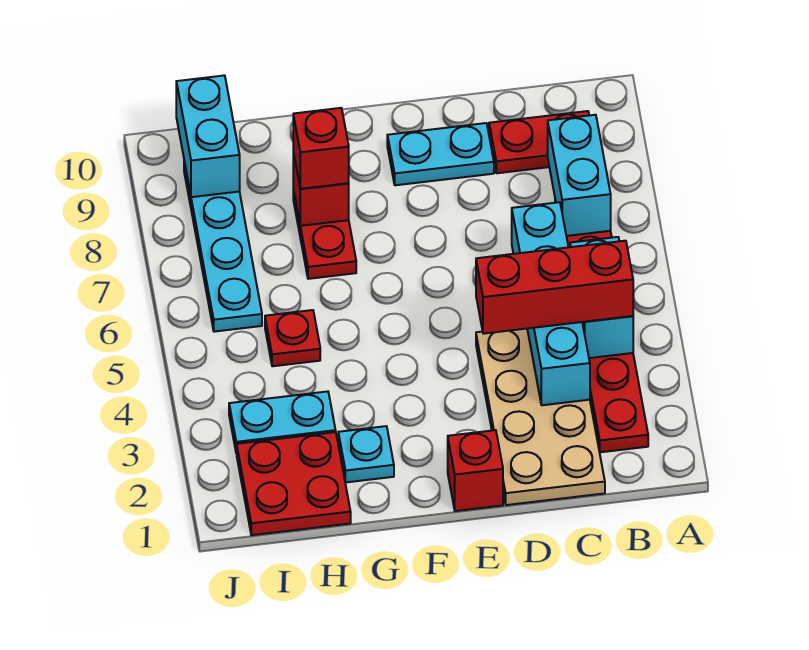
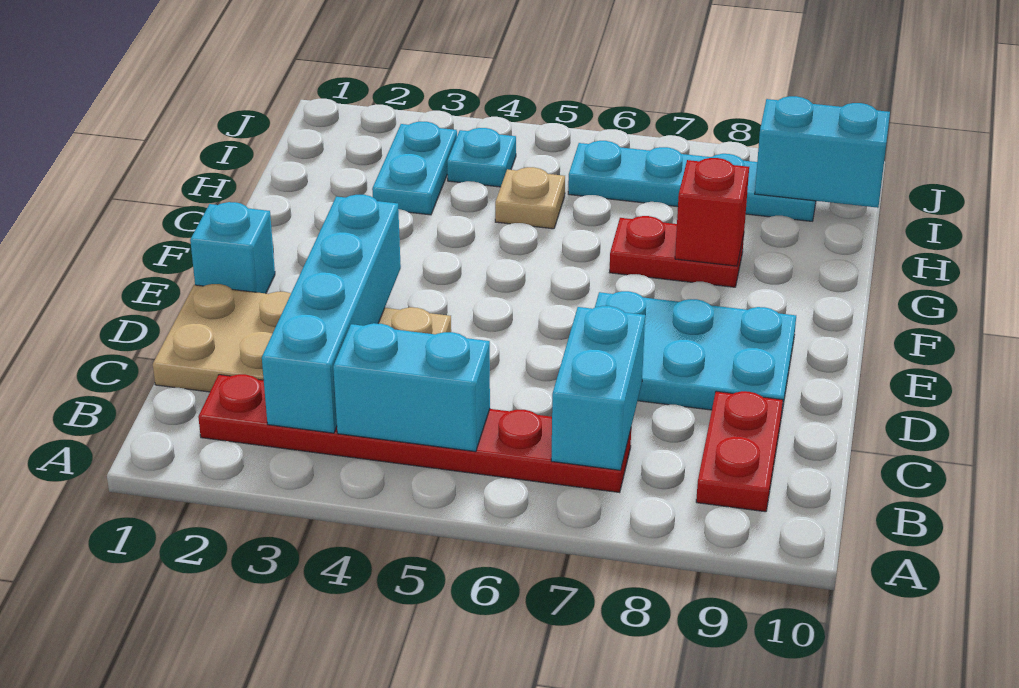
red 1x3 brick [476,241,633,334] -> none
cyan 1x2 brick [548,115,611,236] -> cyan 1x2 brick turned to [551,306,645,470]
cyan 1x4 brick [512,202,590,405] -> cyan 1x4 brick turned to [262,195,401,433]
cyan 1x2 plate [387,123,494,185] -> cyan 2x3 plate [595,291,796,417]
red 1x1 brick [448,430,503,511] -> cyan 1x1 brick [190,202,275,293]
cyan 1x1 plate [338,426,394,482] -> cyan 1x1 plate moved to [447,128,516,187]
red 1x1 brick [293,108,349,189] -> none
red 2x2 plate [236,432,351,535] -> none
red 1x1 plate [265,310,320,366] -> tan 1x1 plate [495,167,565,229]

